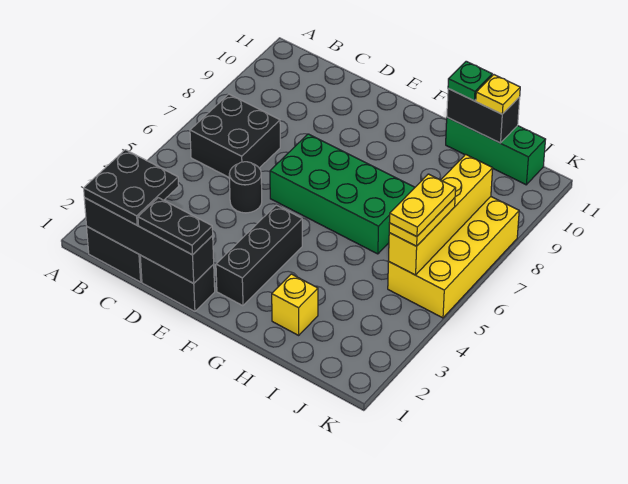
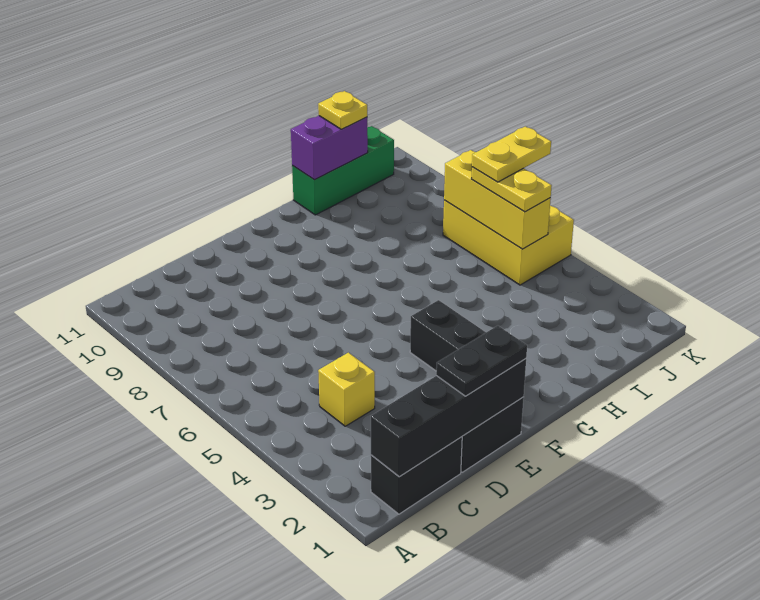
black 2x2 plate [84,150,179,225] -> none
black 2x2 brick [190,94,280,177] -> none
black 1x1 round brick [229,162,262,213] -> none
green 2x4 brick [270,134,415,254] -> none
yellow 1x1 brick [272,274,318,335] -> yellow 1x1 brick moved to [318,353,375,426]
black 1x2 brick [447,89,520,143] -> purple 1x2 brick [291,116,368,180]
green 1x1 plate [448,61,492,101] -> none
yellow 2x4 brick [388,197,519,318] -> yellow 2x3 brick [443,200,574,285]
yellow 1x4 brick [389,154,493,275] -> yellow 1x3 brick [444,150,551,249]
yellow 1x2 plate [390,174,456,237] -> yellow 1x2 plate turned to [472,126,551,182]

